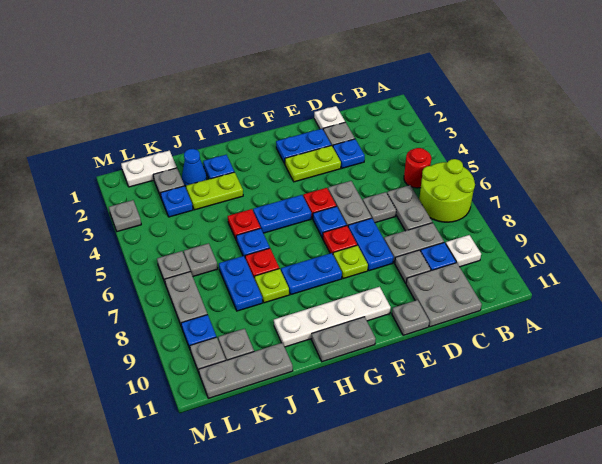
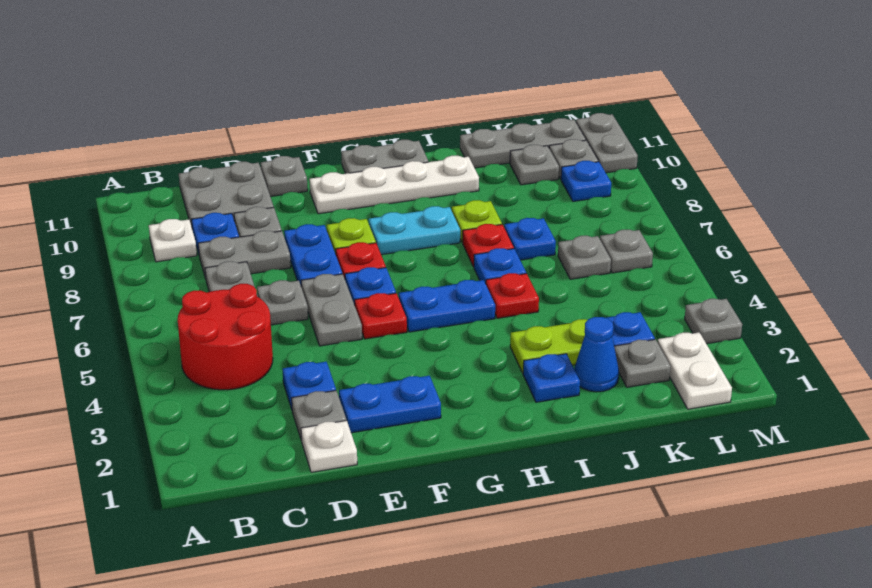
lime 2x2 round brick [419,159,475,222] -> none
red 1x1 round brick [404,148,431,188] -> red 2x2 round brick [178,284,273,390]
lime 1x2 plate [285,145,341,182] -> none
blue 1x2 plate [281,253,342,294] -> cyan 1x2 plate [369,206,460,255]
blue 1x2 plate [219,256,262,311] -> blue 1x1 plate [504,218,556,260]
white 1x2 plate [121,150,177,187] -> white 1x2 plate turned to [657,332,732,409]
grey 1x2 plate [165,272,207,327] -> grey 1x2 plate moved to [576,113,638,173]

